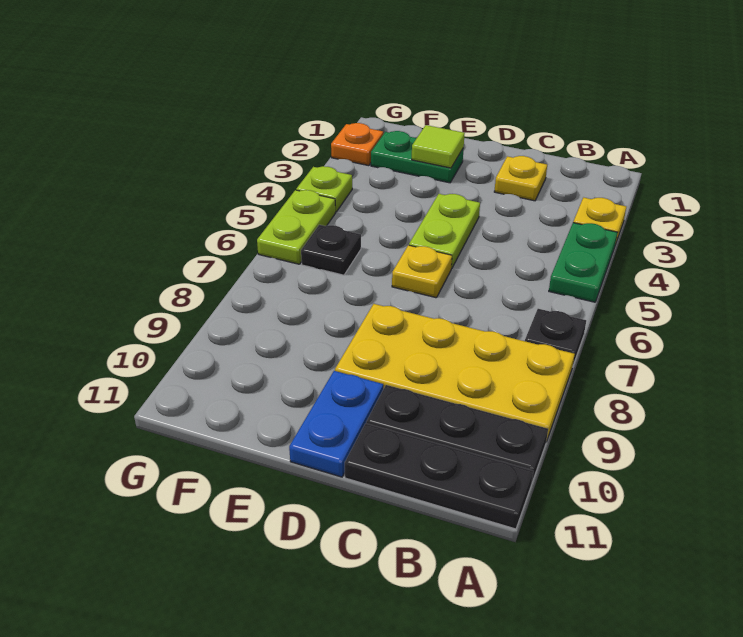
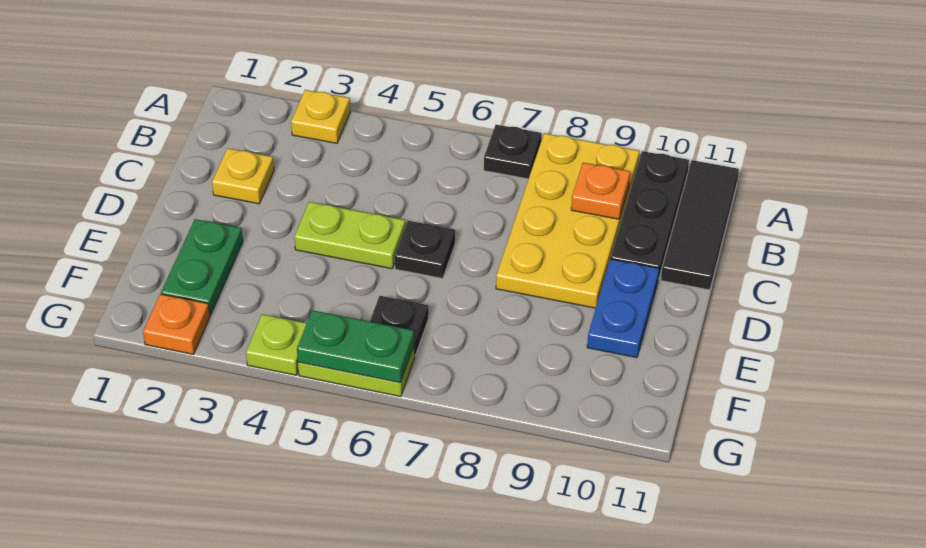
green 1x2 plate [549,223,618,302] -> green 1x2 plate moved to [297,310,414,383]
black 1x3 plate [345,423,533,529] -> black 1x3 tile [661,160,739,290]
none -> orange 1x1 plate [571,163,630,219]
yellow 1x1 plate [392,245,452,298] -> black 1x1 plate [395,221,455,279]
blue 1x2 plate [289,371,383,477] -> blue 1x2 plate turned to [587,259,659,358]
lime 1x1 tile [412,125,465,168] -> none

